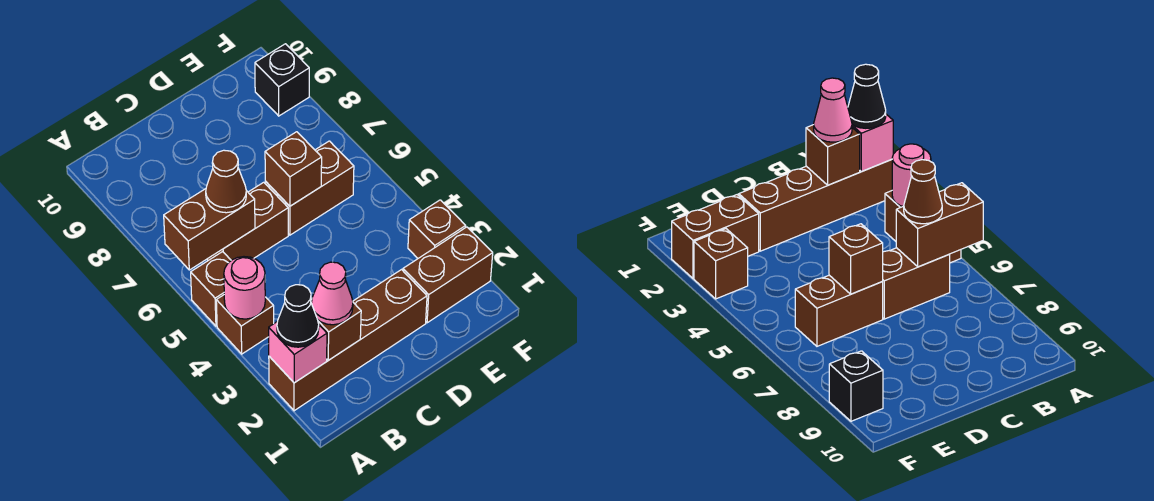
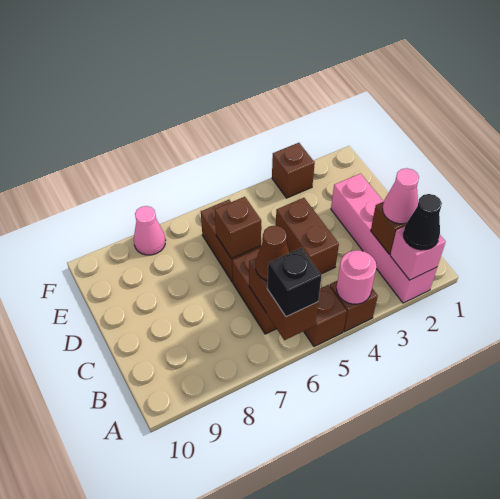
brown 1x4 brick [269,270,427,411] -> pink 1x4 brick [331,174,437,303]
brown 1x2 brick [403,227,493,323] -> brown 1x2 brick moved to [276,198,339,274]
none -> pink 1x1 cone [134,206,166,255]
black 1x1 brick [255,44,309,116] -> black 1x1 brick moved to [267,248,321,317]

